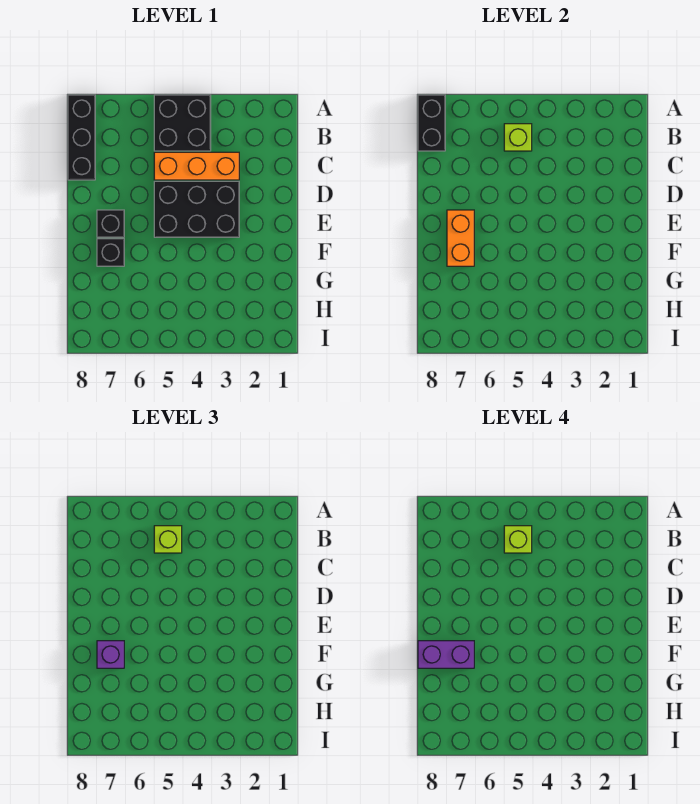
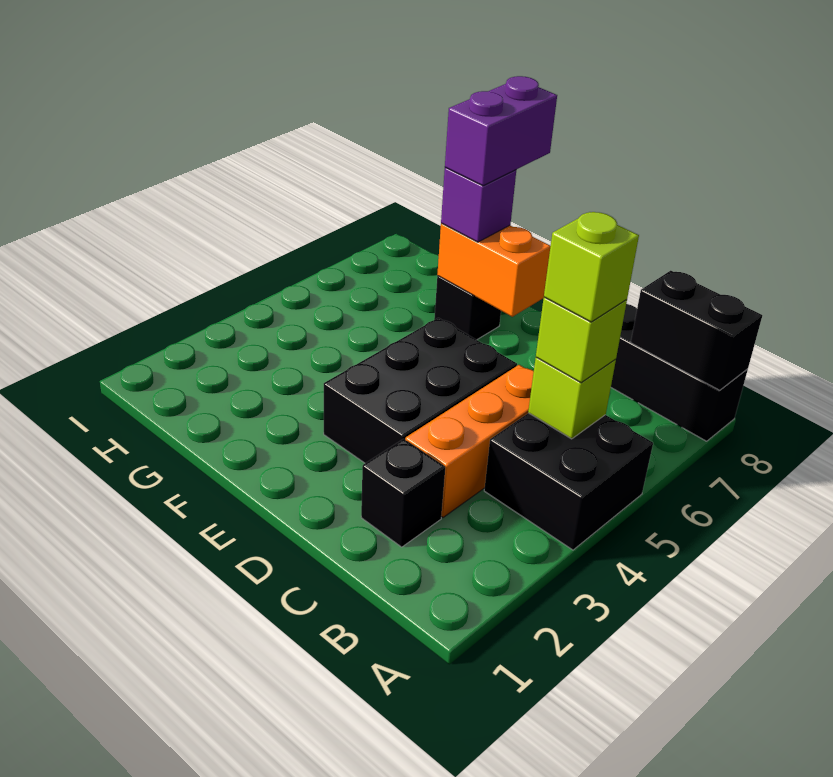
black 1x1 brick [97,210,124,237] -> black 1x1 brick moved to [361,439,445,547]

